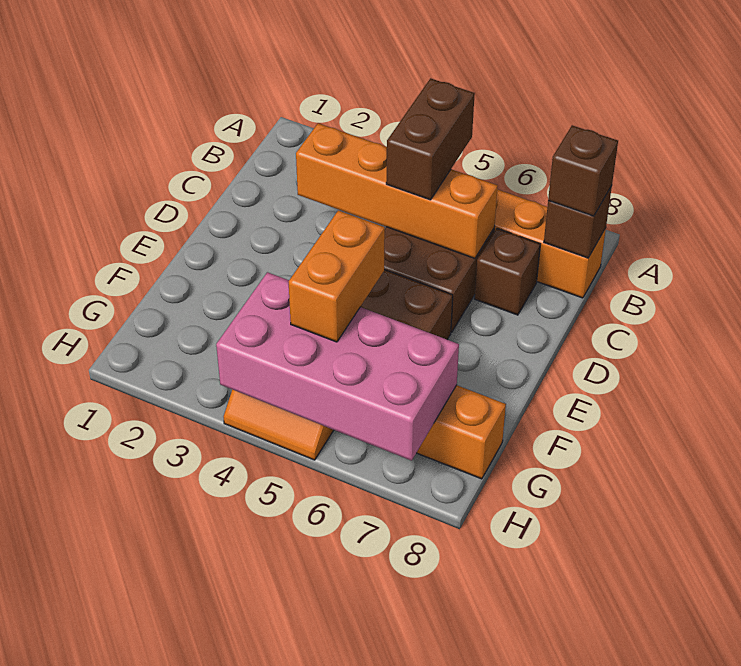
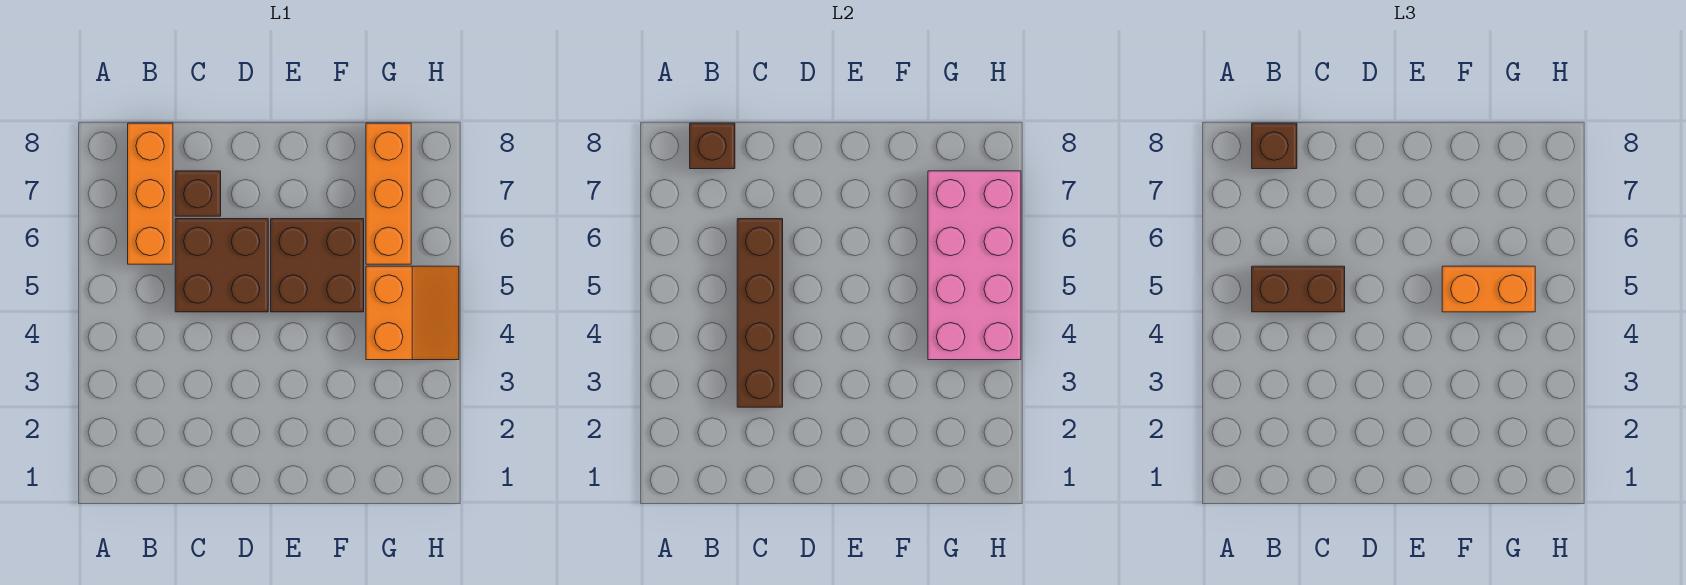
orange 1x4 brick [296,123,498,258] -> brown 1x4 brick [737,219,783,407]

